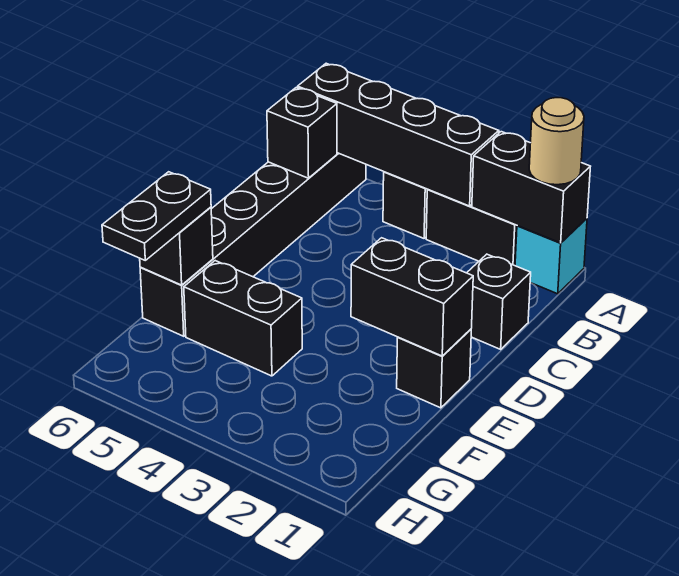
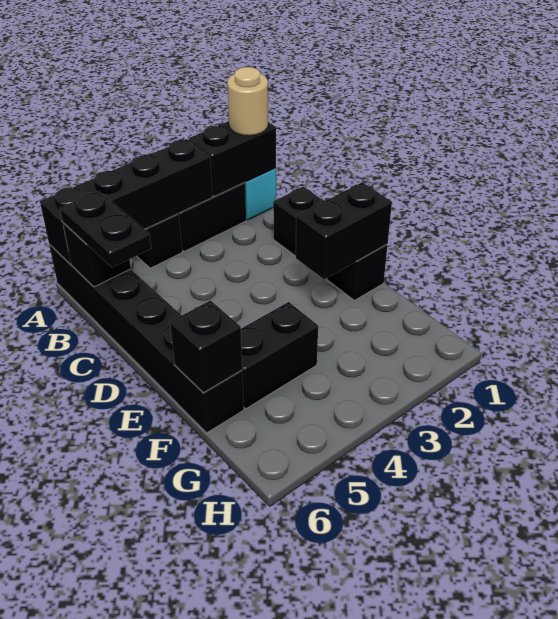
black 1x2 plate [102,172,211,260] -> black 1x2 plate moved to [60,191,151,267]

